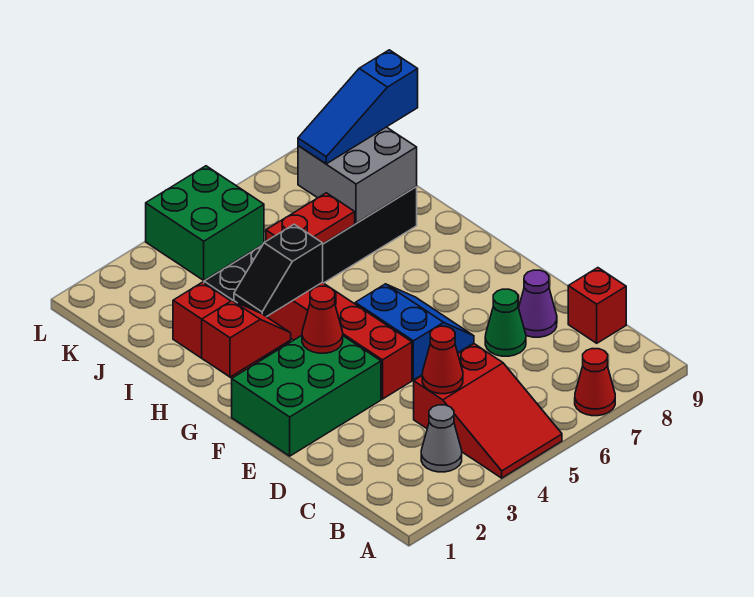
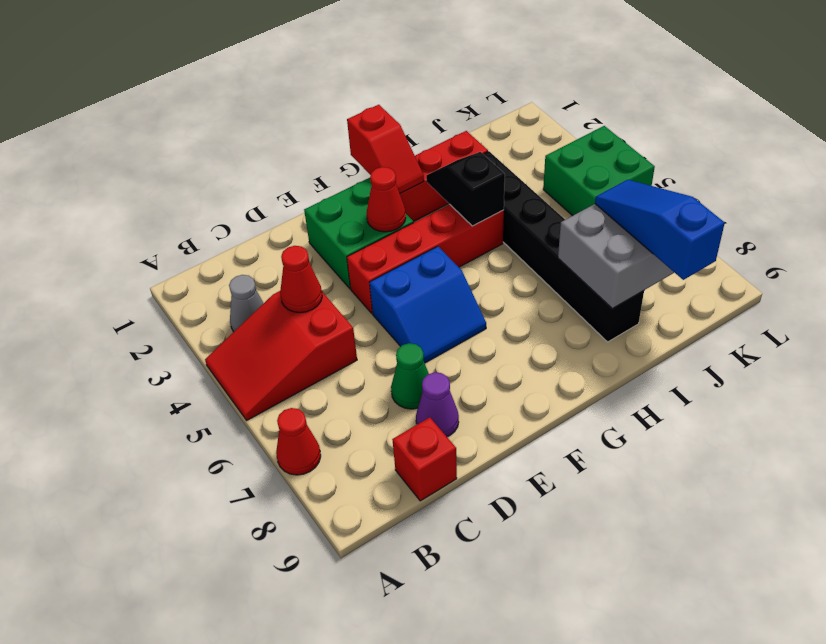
green 2x3 brick [232,336,381,456] -> green 2x2 brick [304,178,413,289]
red 1x2 plate [266,193,355,244] -> none

